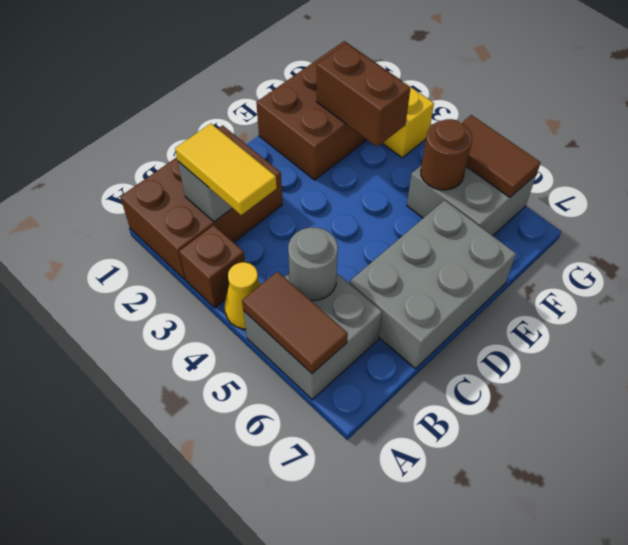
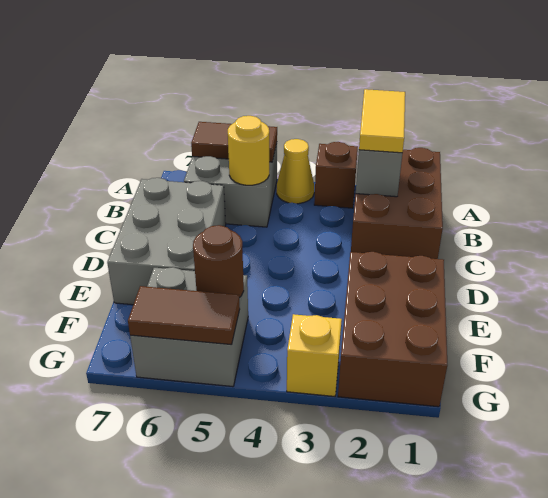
yellow 1x2 tile [175,124,277,215] -> yellow 1x2 tile turned to [359,89,405,153]
grey 1x1 round brick [288,227,338,300] -> yellow 1x1 round brick [228,116,269,185]
brown 1x2 brick [317,44,410,147] -> none

